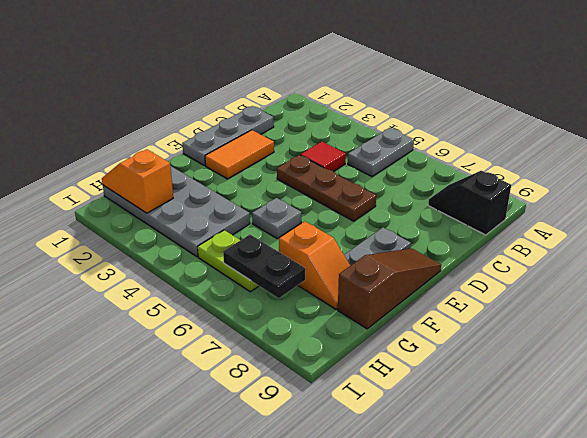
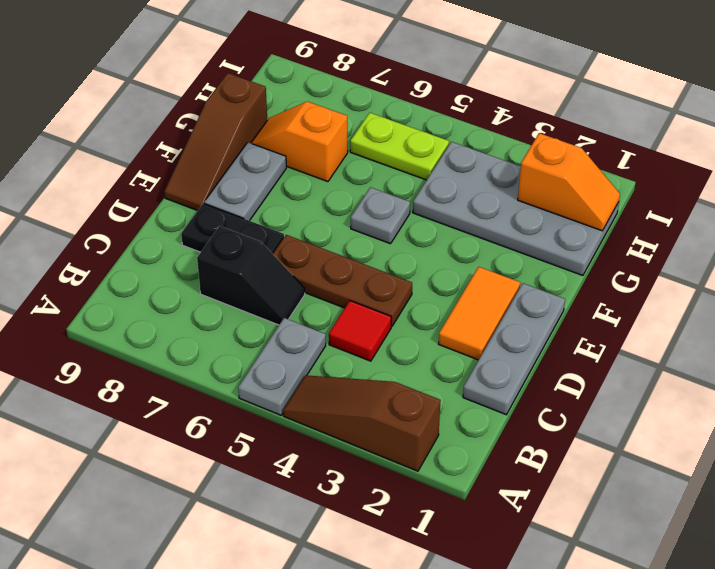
none -> brown 1x3 slope [283,375,441,471]
black 1x2 slope [428,171,511,235] -> black 1x2 slope moved to [197,226,305,325]
black 1x2 plate [223,235,305,298] -> black 1x2 plate moved to [181,203,284,254]

